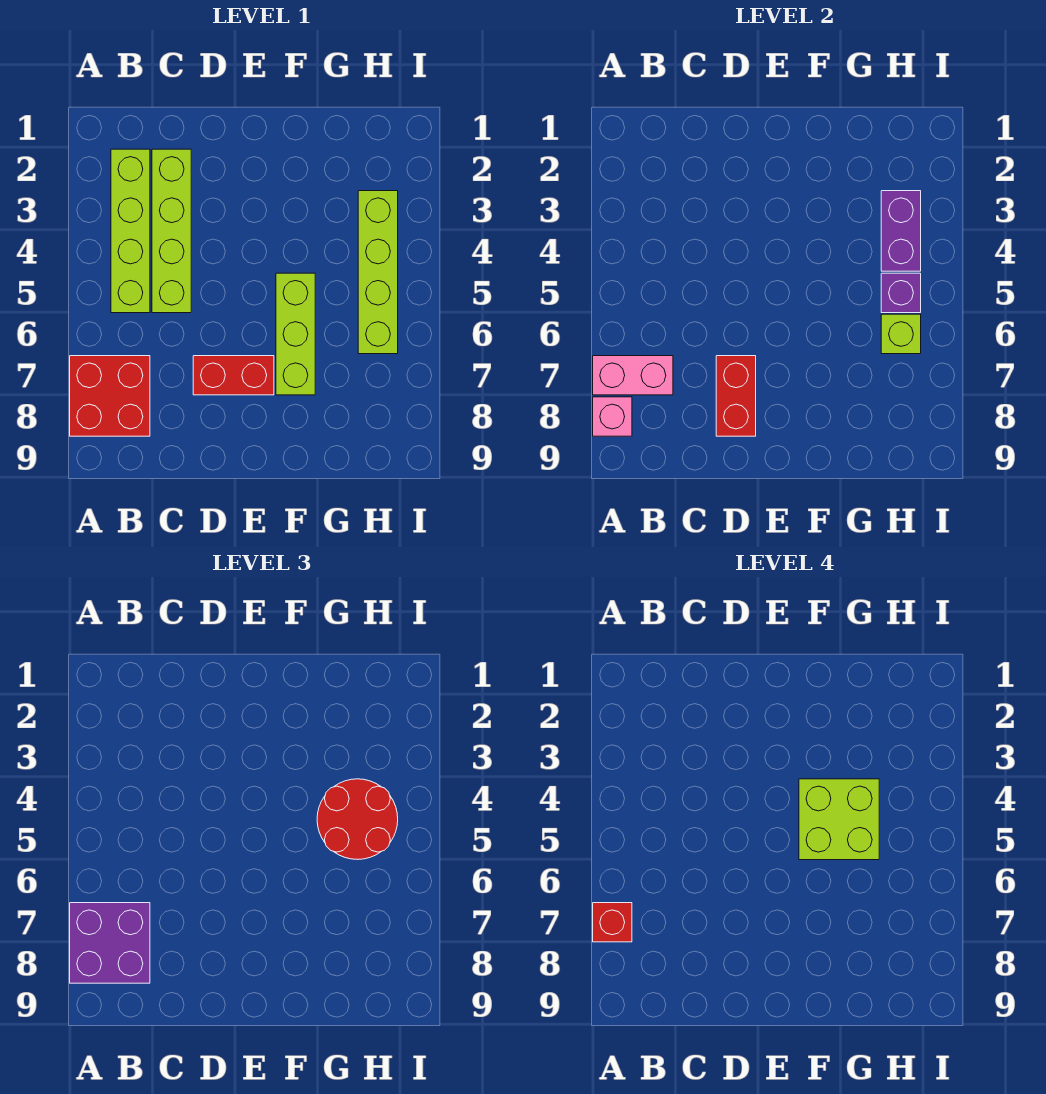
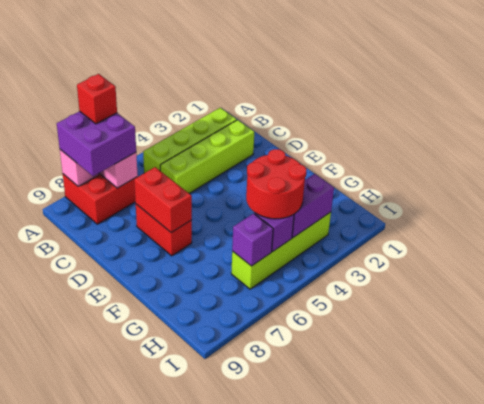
red 1x2 brick [716,356,756,436] -> red 1x2 brick turned to [134,167,192,232]
lime 2x2 brick [799,779,879,860] -> none
lime 1x3 brick [276,273,315,395] -> none
lime 1x1 brick [881,314,921,354] -> purple 1x1 brick [232,213,273,266]

